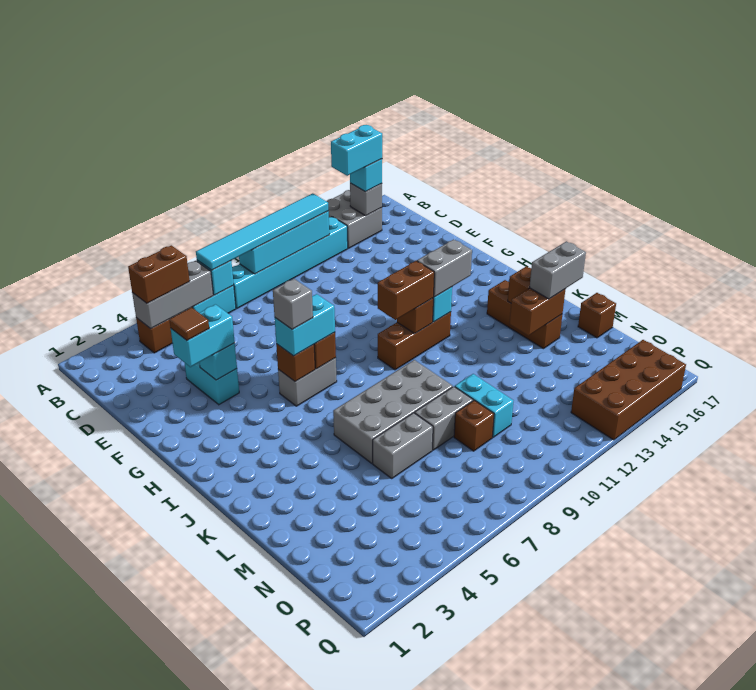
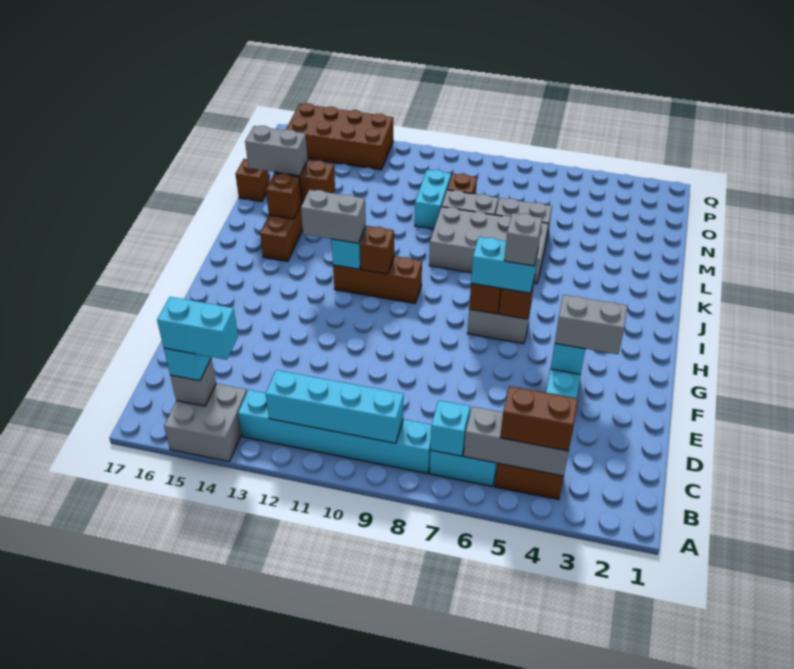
cyan 1x6 tile [196,193,329,270] -> none
cyan 1x2 brick [171,304,235,367] -> grey 1x2 brick [555,295,627,354]
brown 1x1 tile [169,307,209,341] -> none
brown 1x2 brick [378,261,434,320] -> none

